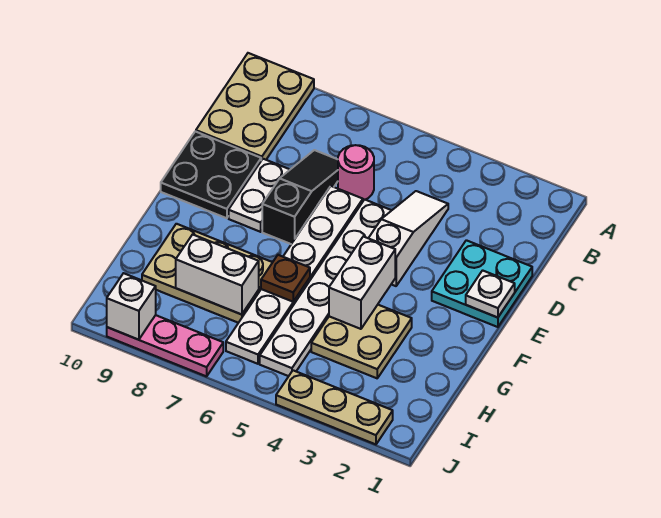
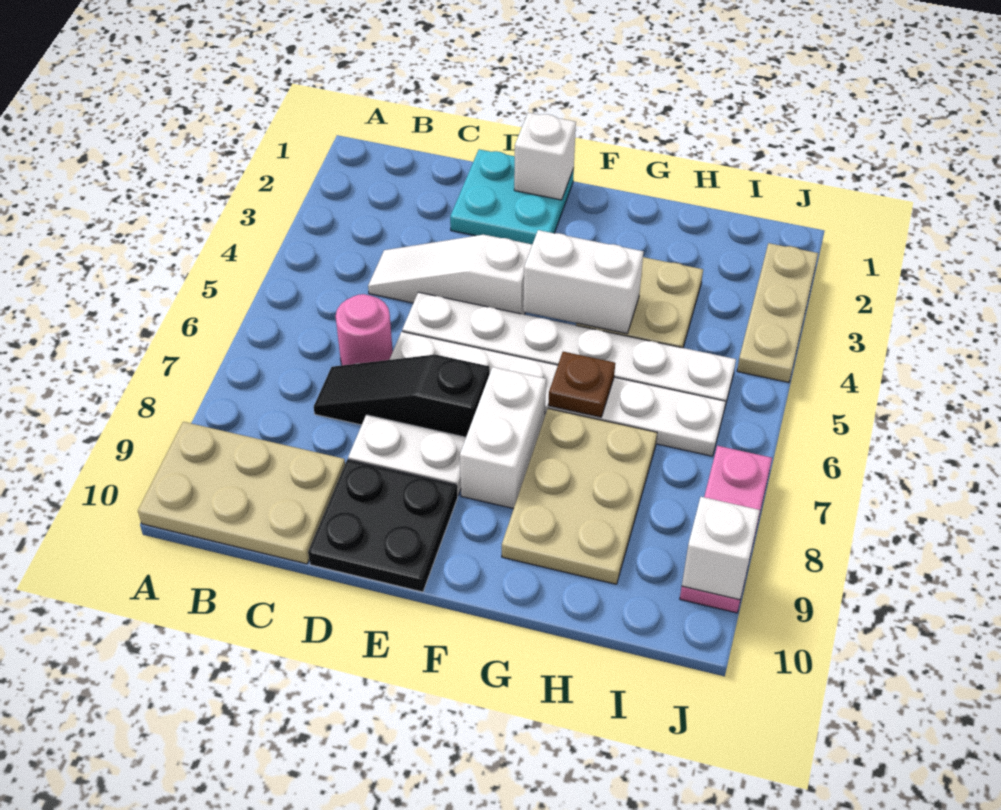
white 1x1 plate [466,270,515,318] -> white 1x1 brick [514,113,576,200]
white 1x2 brick [176,234,259,315] -> white 1x2 brick moved to [460,367,546,509]

